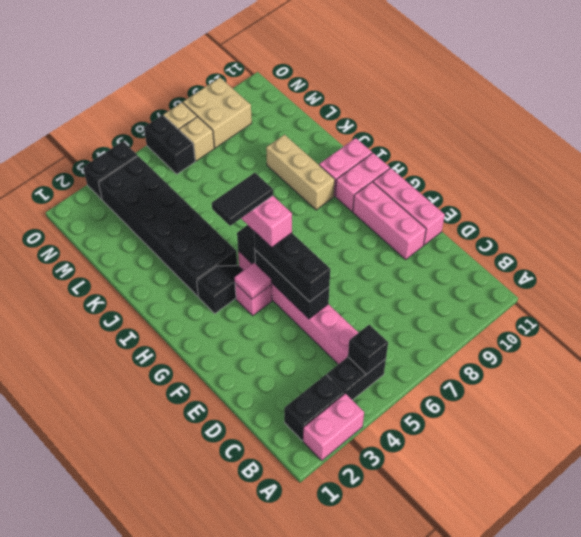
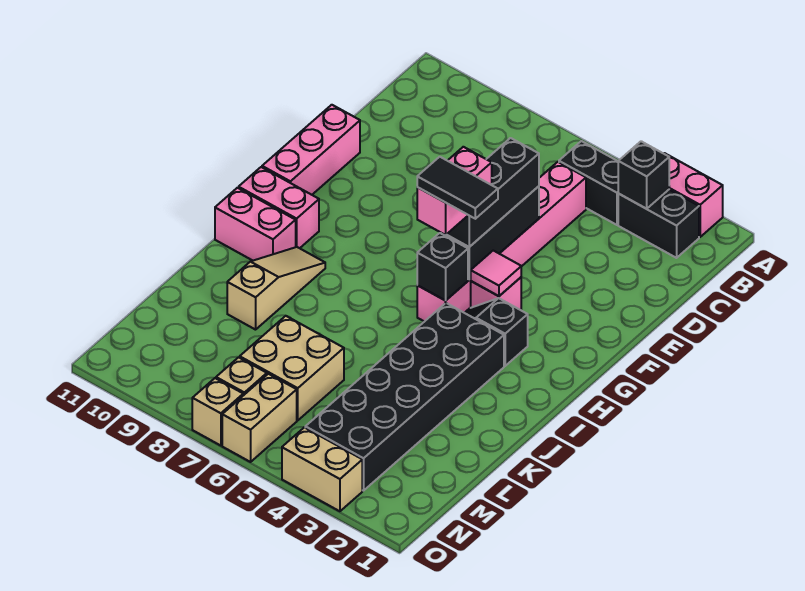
black 1x1 brick [348,325,388,375] -> black 1x1 brick moved to [618,141,669,209]
pink 1x3 brick [353,182,426,259] -> none
tan 1x3 brick [266,135,335,210] -> tan 1x3 slope [227,247,325,330]
black 1x2 brick [144,115,195,174] -> tan 1x2 brick [222,374,297,462]
tan 2x2 brick [183,78,252,148] -> tan 2x2 brick moved to [240,316,344,420]
black 1x2 brick [83,141,138,199] -> tan 1x2 brick [282,427,362,511]

